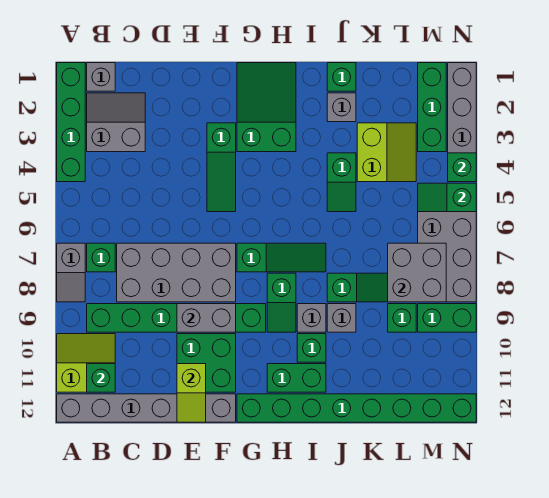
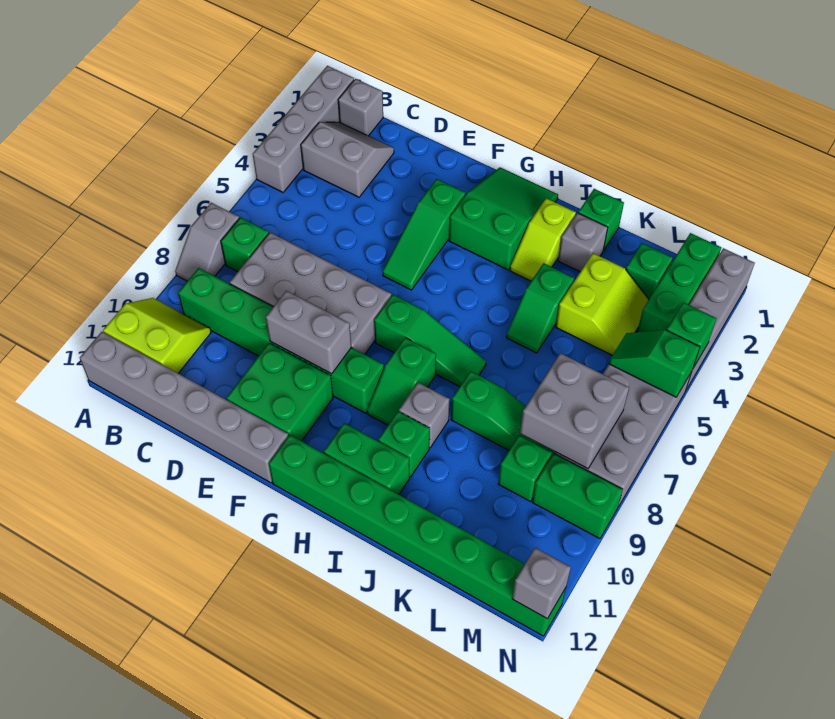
green 1x4 brick [57,63,85,182] -> grey 1x4 brick [253,66,354,192]
green 1x1 brick [87,364,115,392] -> green 1x1 brick moved to [626,243,673,299]
lime 1x2 slope [177,364,206,422] -> lime 1x2 slope moved to [510,198,576,281]
grey 1x1 brick [327,304,356,332] -> grey 1x1 brick moved to [512,548,571,619]

